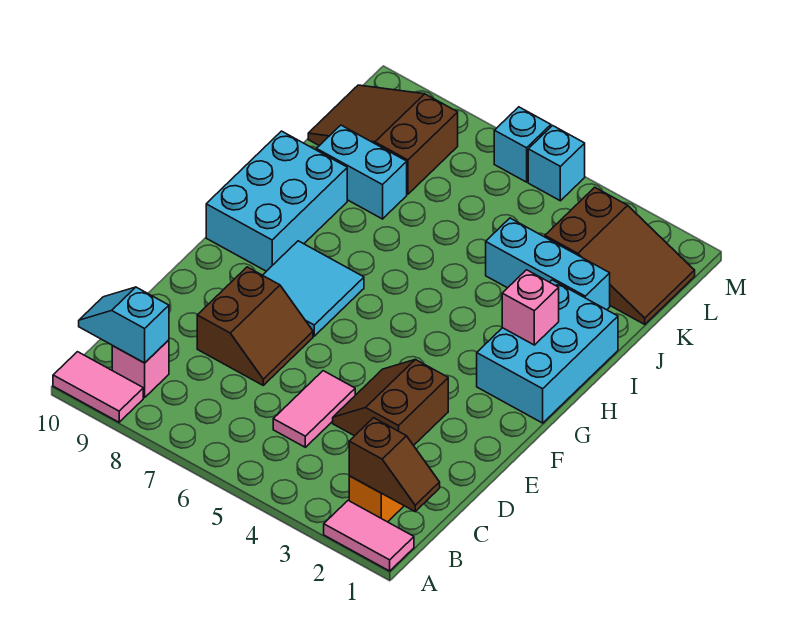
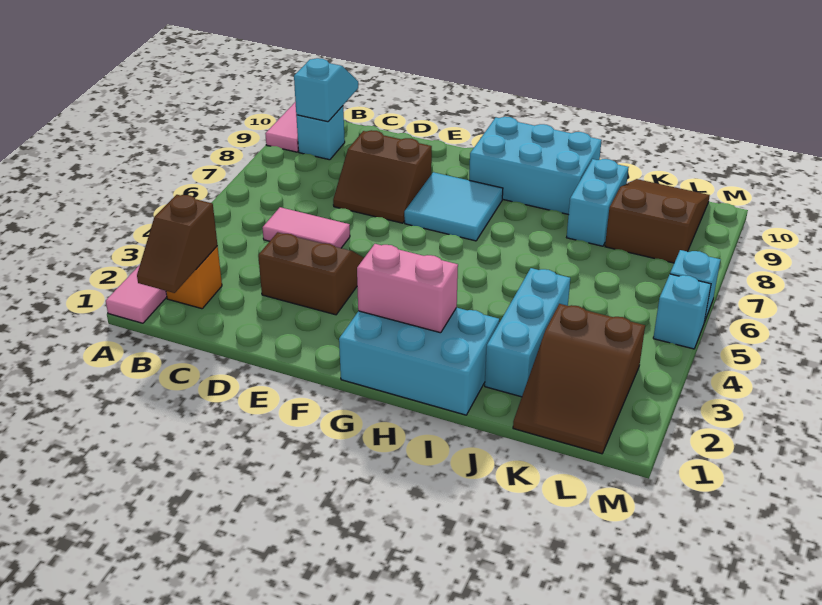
pink 1x1 brick [112,340,169,398] -> cyan 1x1 brick [296,106,345,160]
pink 1x1 brick [502,270,559,345] -> pink 1x2 brick [357,244,458,333]

